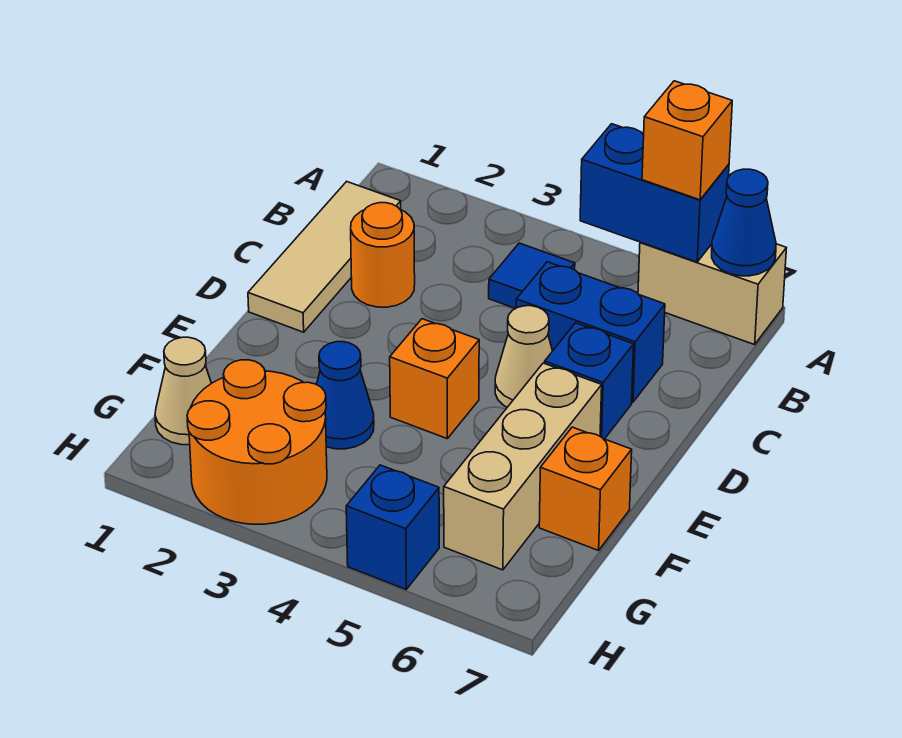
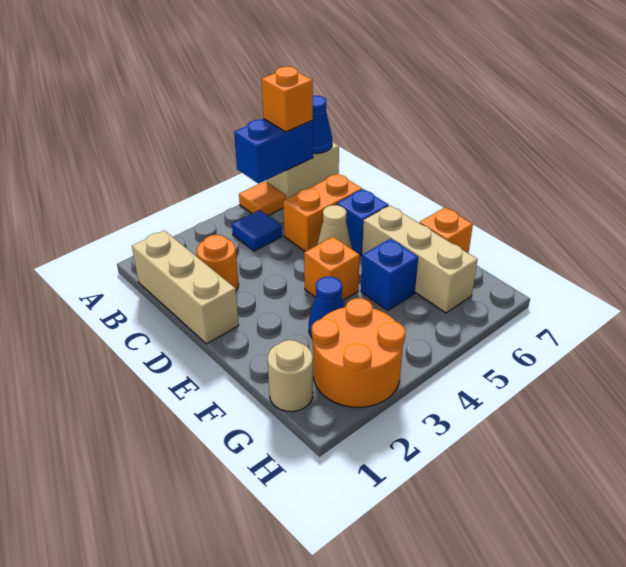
none -> orange 1x1 tile [239,181,286,216]
tan 1x3 tile [248,181,401,332] -> tan 1x3 brick [132,230,239,344]
blue 1x2 brick [516,262,665,402] -> orange 1x2 brick [283,174,362,252]
tan 1x1 cone [155,337,211,445] -> tan 1x1 round brick [268,340,313,412]
blue 1x1 brick [346,465,439,589] -> blue 1x1 brick moved to [361,239,418,311]

